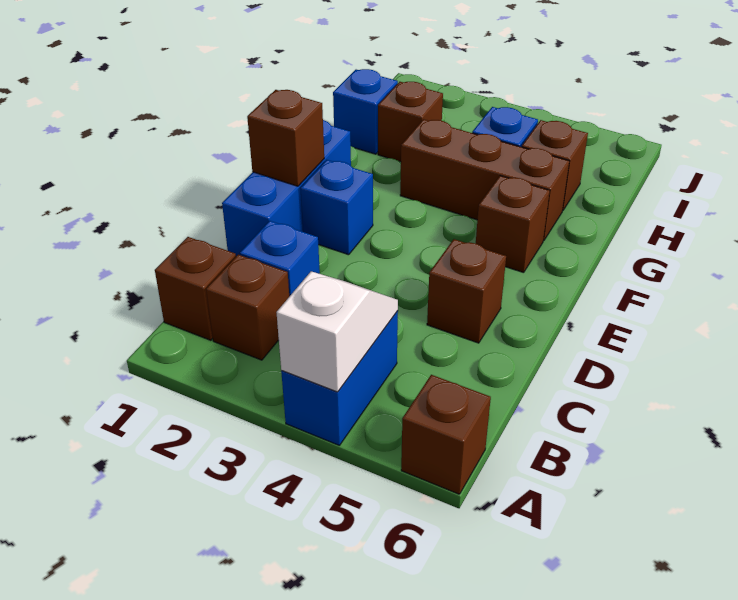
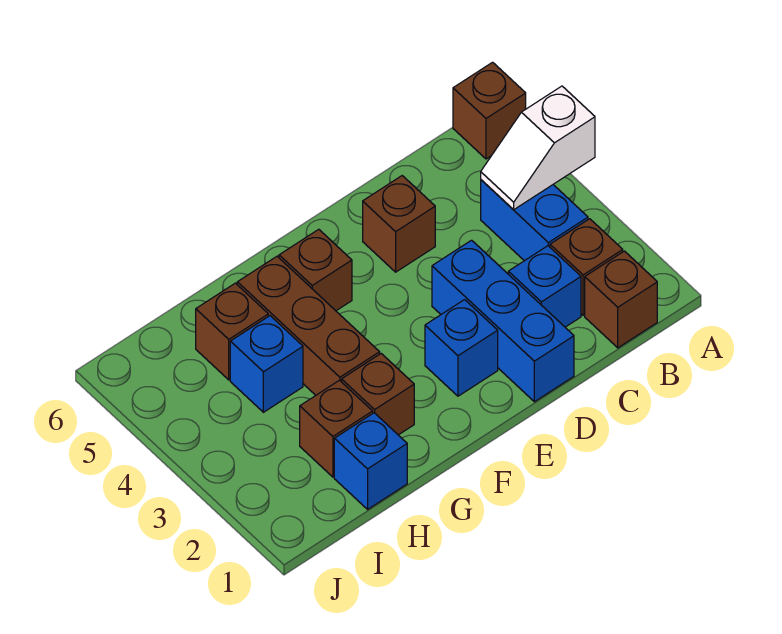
blue 1x2 brick [281,311,398,445] -> blue 1x2 brick turned to [481,180,588,261]
blue 1x3 brick [222,120,351,256] -> blue 1x3 brick turned to [432,240,574,402]
brown 1x1 brick [247,90,324,186] -> brown 1x1 brick moved to [342,354,414,435]

